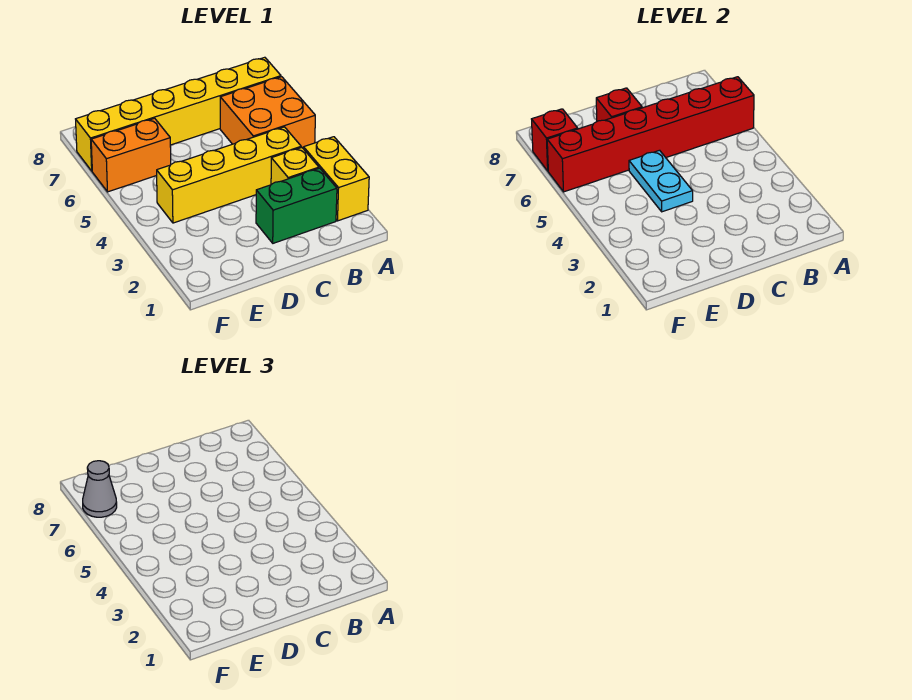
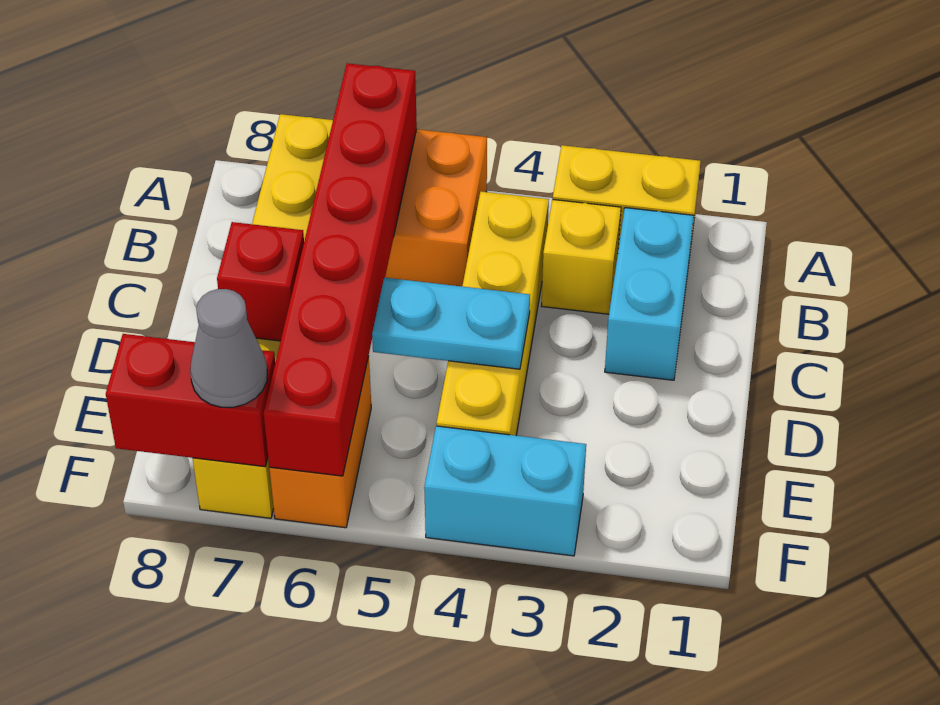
green 1x2 brick [256,168,337,243] -> cyan 1x2 brick [605,208,694,380]
none -> cyan 1x2 brick [424,426,586,556]
red 1x1 brick [532,109,578,171] -> red 1x2 brick [106,334,275,467]

